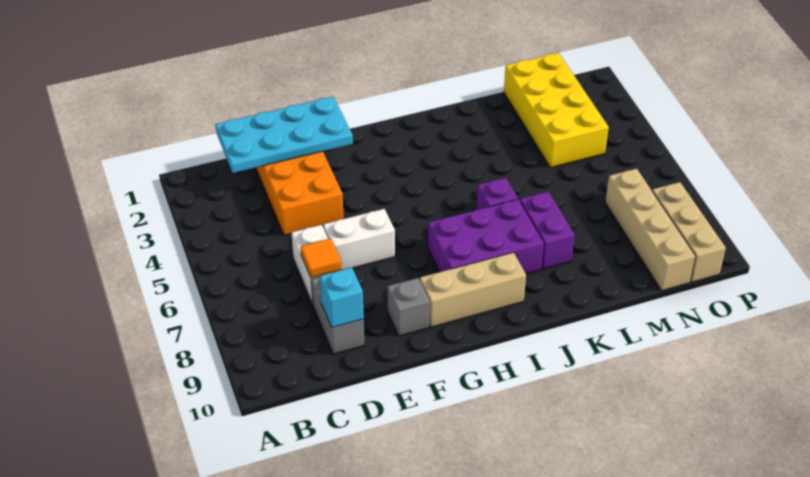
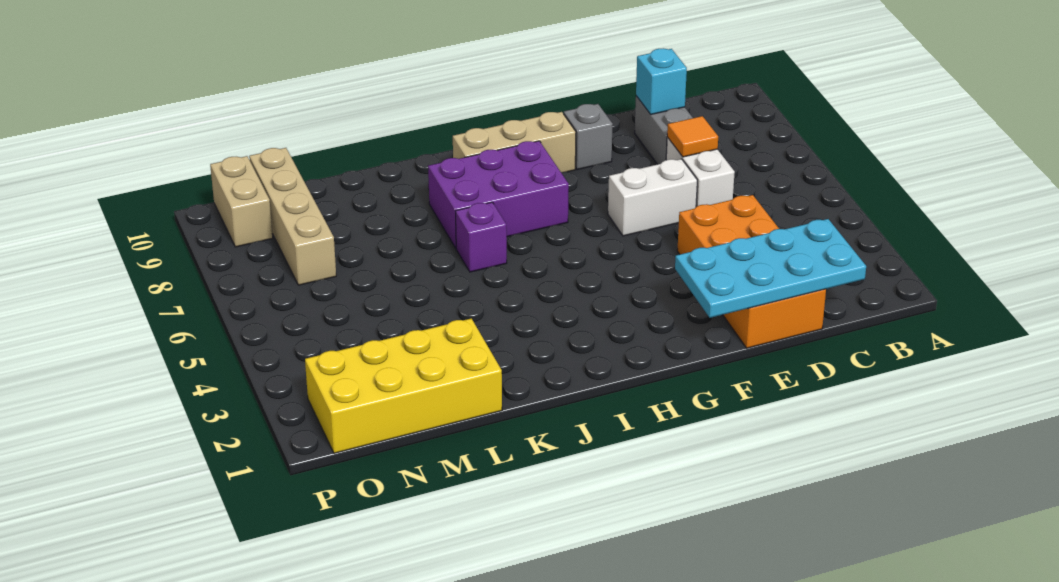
purple 1x2 brick [520,191,575,269] -> none
yellow 2x4 brick [504,53,609,168] -> yellow 2x4 brick turned to [305,318,502,453]
tan 1x3 brick [652,182,726,282] -> tan 1x2 brick [210,156,273,247]

